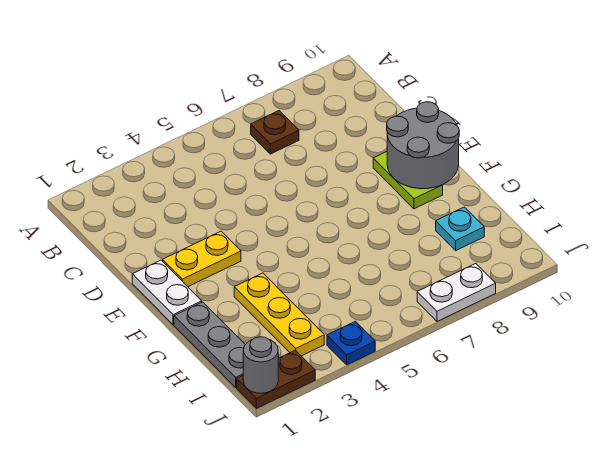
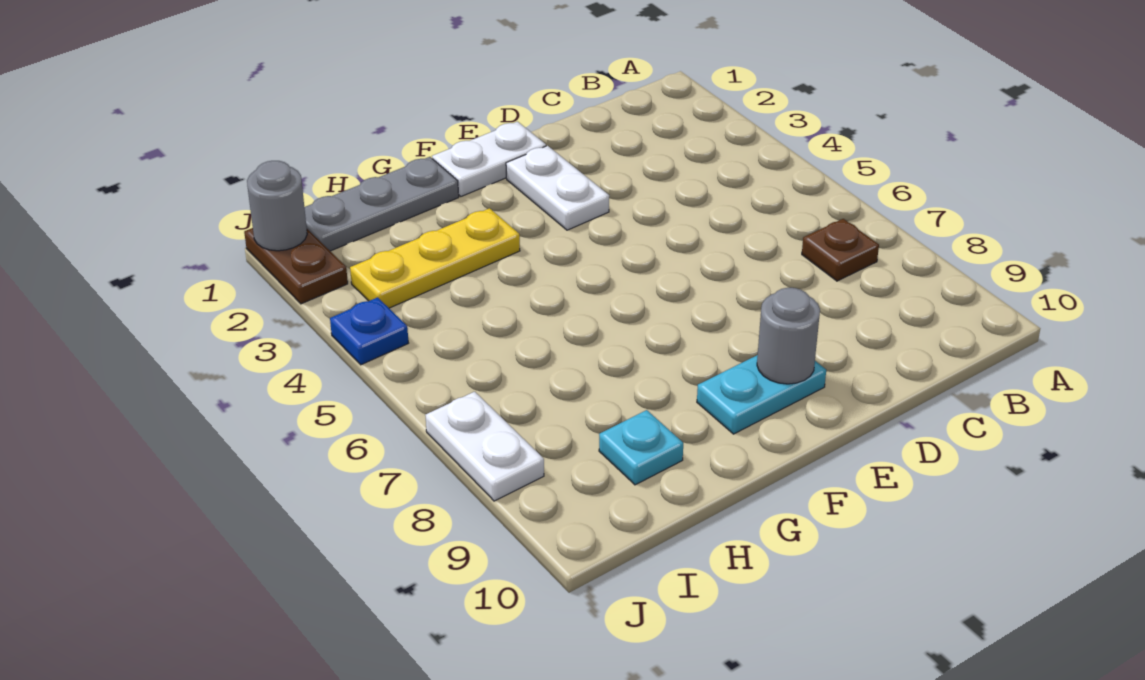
yellow 1x2 plate [163,231,241,287] -> white 1x2 plate [506,146,609,230]
lime 1x2 plate [373,152,443,209] -> cyan 1x2 plate [697,355,826,434]
grey 2x2 round brick [387,102,459,189] -> grey 1x1 round brick [757,288,820,384]

